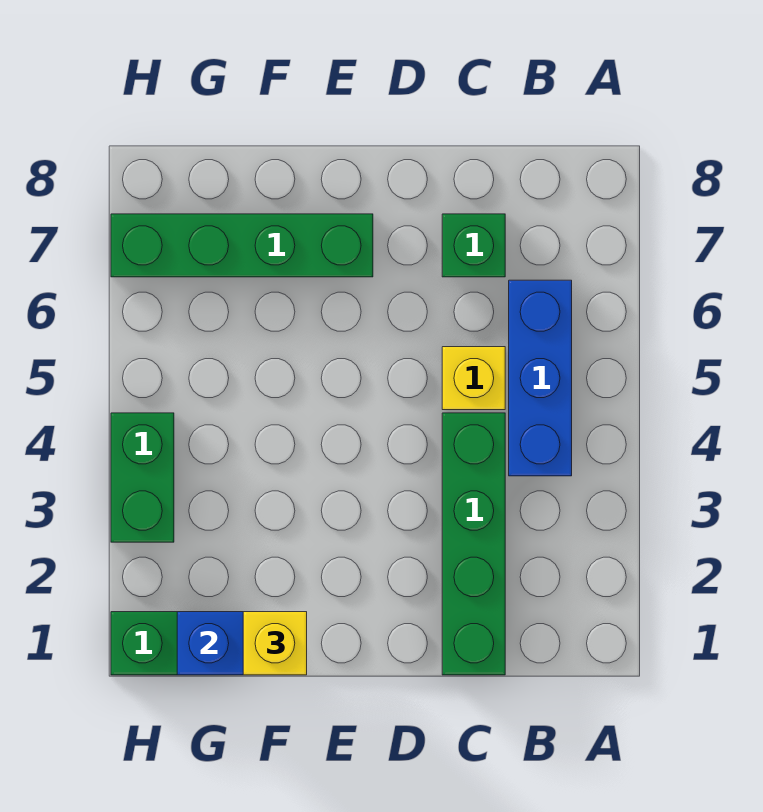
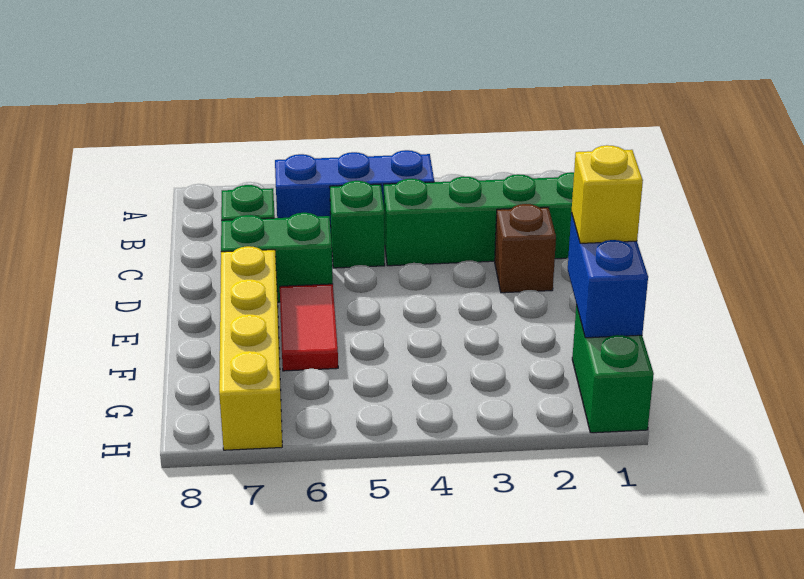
yellow 1x1 brick [442,347,505,410] -> green 1x1 brick [330,181,385,268]
none -> brown 1x1 brick [495,204,556,293]
none -> red 1x2 tile [280,284,338,371]
green 1x4 brick [111,214,373,277] -> yellow 1x4 brick [219,246,282,450]
green 1x2 brick [111,413,174,542] -> green 1x2 brick moved to [221,213,333,302]

